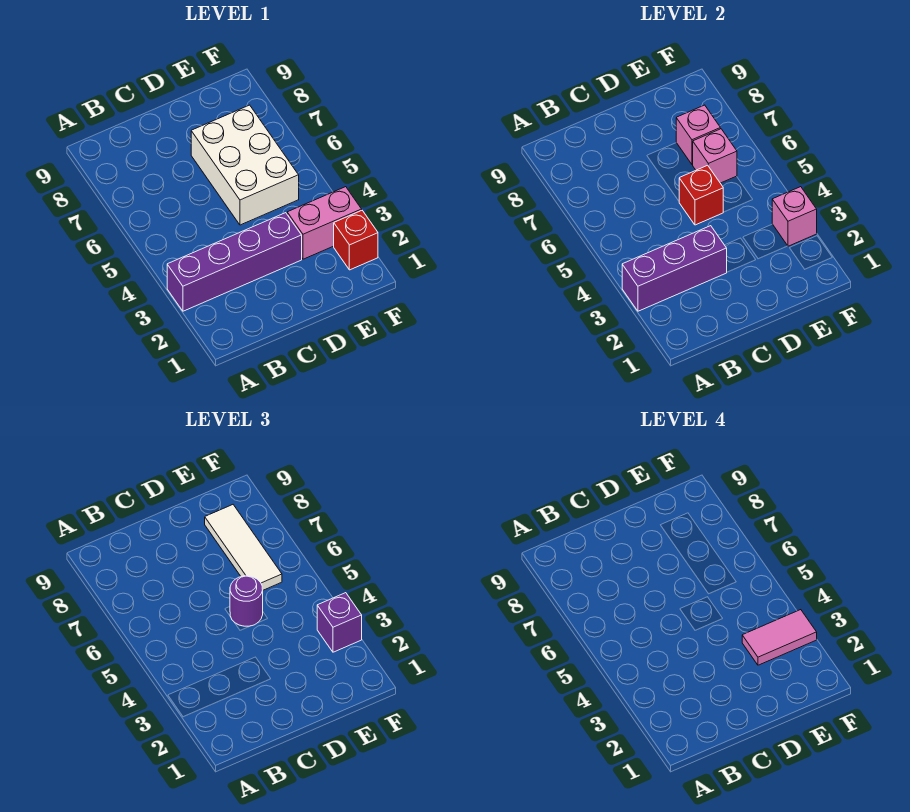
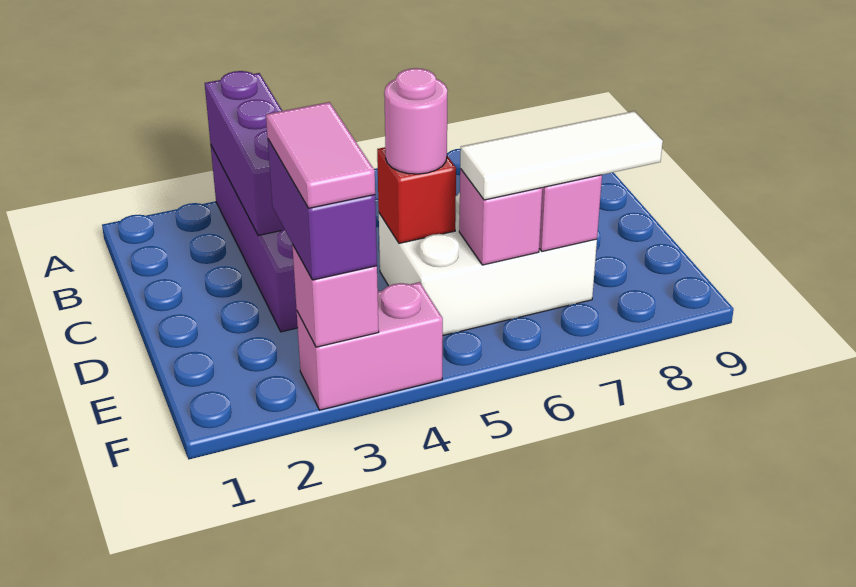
purple 1x1 round brick [230,576,263,626] -> pink 1x1 round brick [384,68,448,174]
pink 1x2 brick [287,187,362,259] -> pink 1x2 brick turned to [297,282,443,410]
red 1x1 brick [334,211,378,270] -> none
purple 1x1 brick [317,593,362,652] -> purple 1x2 brick [268,139,377,280]

